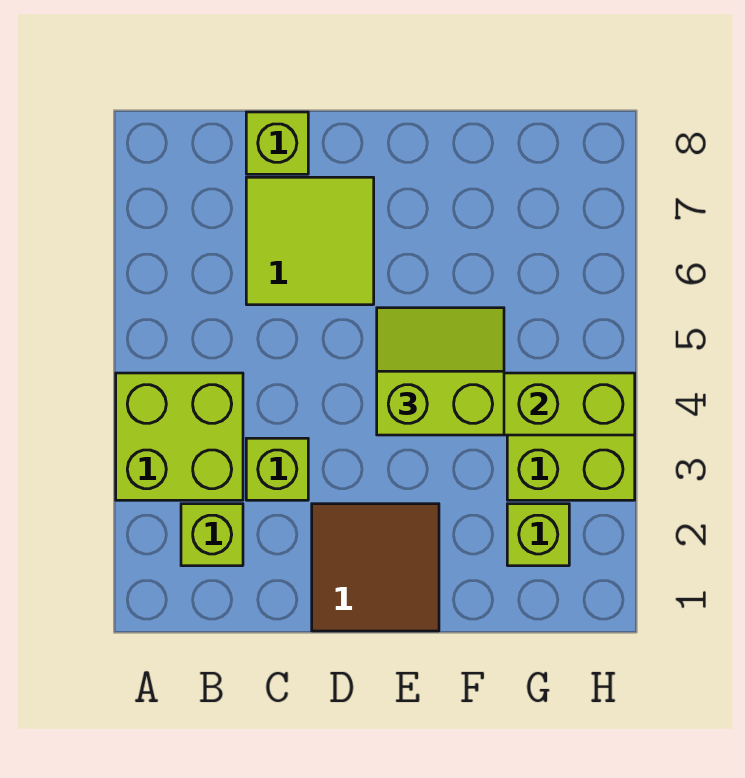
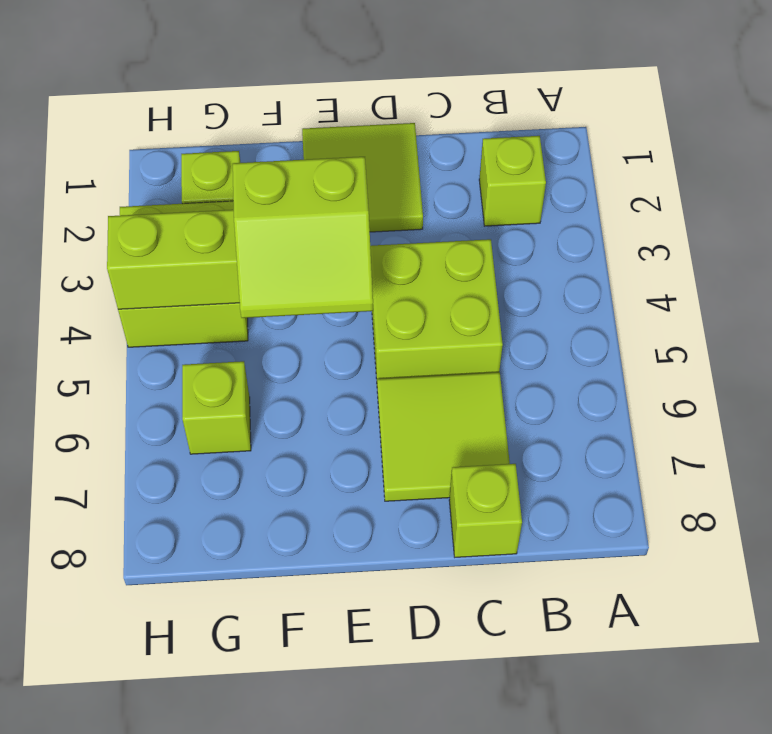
lime 2x2 brick [116,373,243,500] -> lime 2x2 brick moved to [370,239,503,379]
lime 1x1 brick [246,438,308,500] -> lime 1x1 brick moved to [182,361,251,454]
brown 2x2 tile [312,504,439,631] -> lime 2x2 tile [302,123,423,232]

